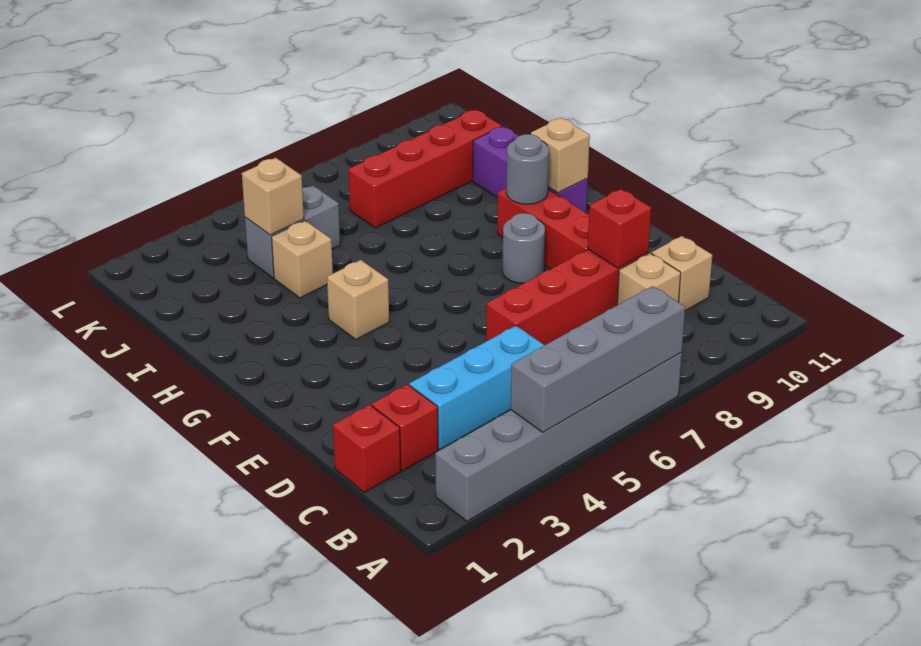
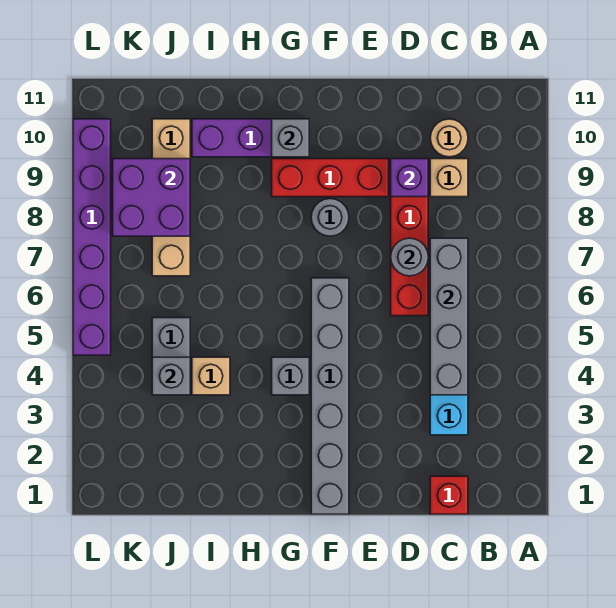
grey 1x6 brick [435,353,682,521] -> grey 1x6 brick moved to [311,278,349,514]
grey 1x4 brick [511,286,685,432] -> grey 1x4 brick moved to [430,238,468,395]
red 1x1 brick [372,384,438,471] -> none
tan 1x1 brick [651,236,712,311] -> tan 1x1 round brick [430,119,468,157]
red 1x1 brick [588,189,651,268] -> purple 1x1 brick [391,159,428,197]
tan 1x1 brick [327,260,389,339] -> grey 1x1 brick [272,357,309,395]
grey 1x1 round brick [506,134,549,204] -> grey 1x1 round brick moved to [391,238,428,276]
tan 1x1 brick [531,118,590,193] -> grey 1x1 brick [272,119,309,157]
tan 1x1 brick [242,158,304,235] -> grey 1x1 brick [152,357,190,395]
red 1x4 brick [348,110,502,228] -> tan 1x4 brick [152,119,190,276]
none -> purple 2x2 brick [113,159,190,236]
none -> purple 1x6 brick [73,119,111,355]

